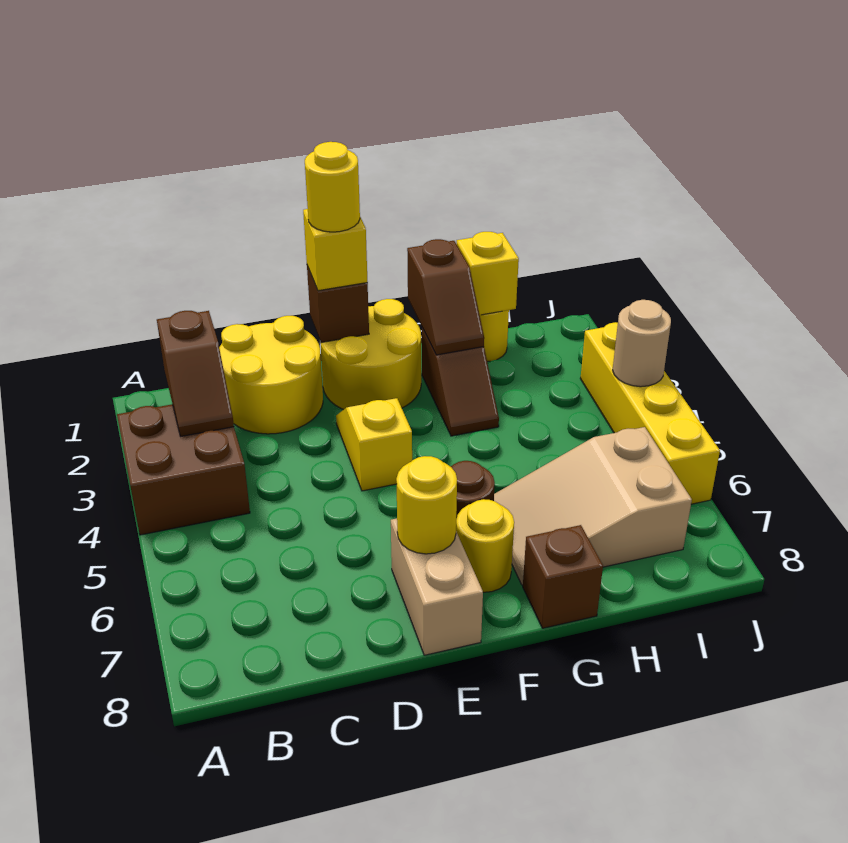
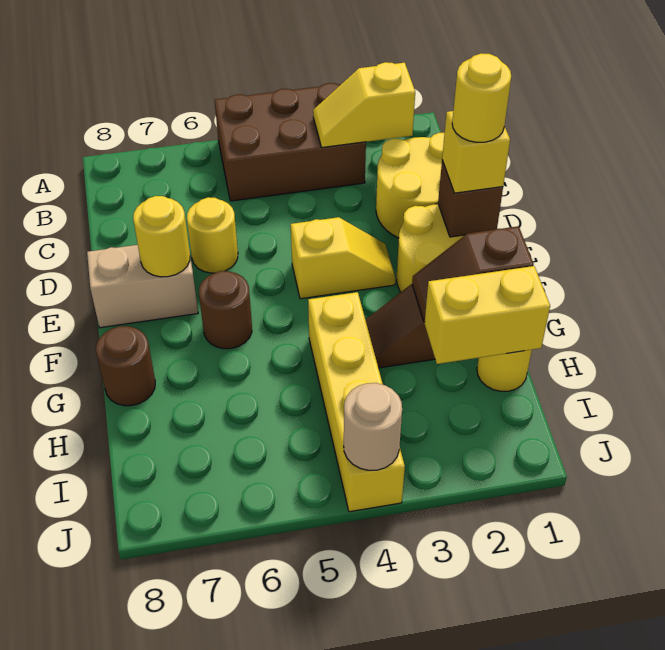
brown 2x2 brick [117,404,250,535] -> brown 2x3 brick [215,83,366,201]
brown 1x2 slope [157,311,234,436] -> yellow 1x2 slope [313,62,415,147]
yellow 1x1 round brick [456,499,514,592] -> yellow 1x1 round brick moved to [187,197,238,273]
tan 2x3 slope [494,427,692,585] -> none
brown 1x1 brick [523,525,603,628] -> brown 1x1 round brick [96,326,155,406]
yellow 1x1 brick [457,232,519,315] -> yellow 1x2 brick [425,266,550,364]
yellow 1x4 brick [580,322,720,504] -> yellow 1x4 brick turned to [308,292,405,512]

